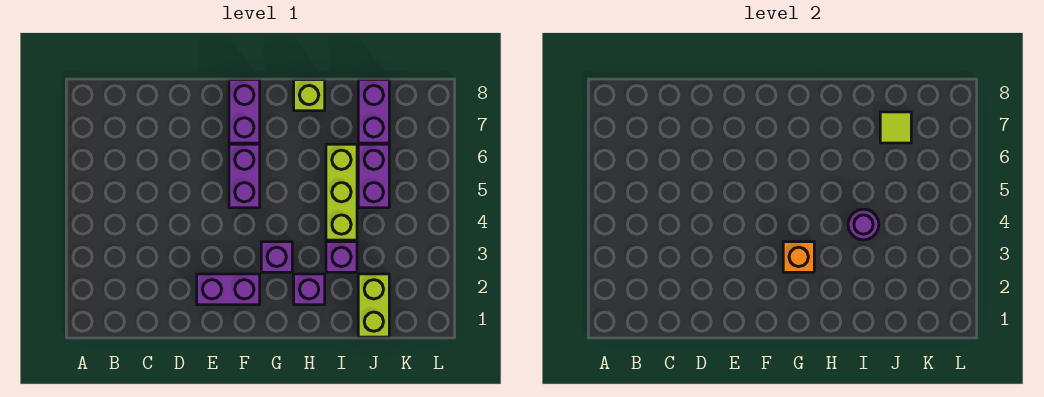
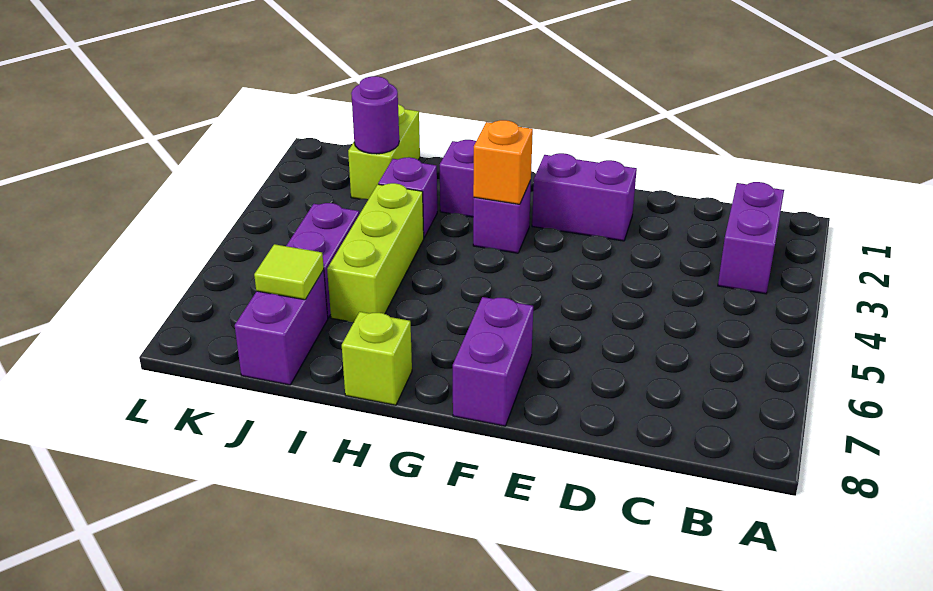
purple 1x2 brick [229,144,260,208] -> purple 1x2 brick moved to [718,182,784,294]
purple 1x1 round brick [848,209,879,240] -> purple 1x1 round brick moved to [351,76,399,154]

